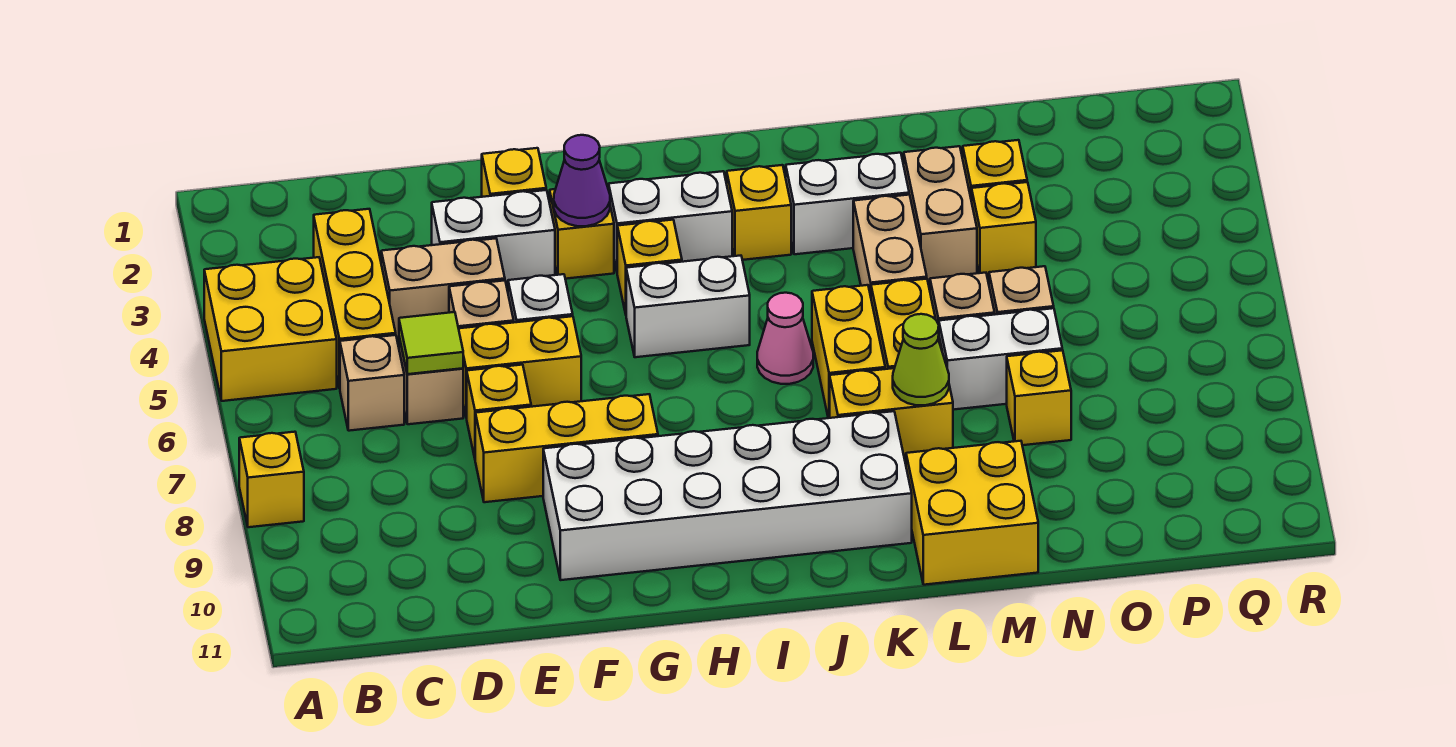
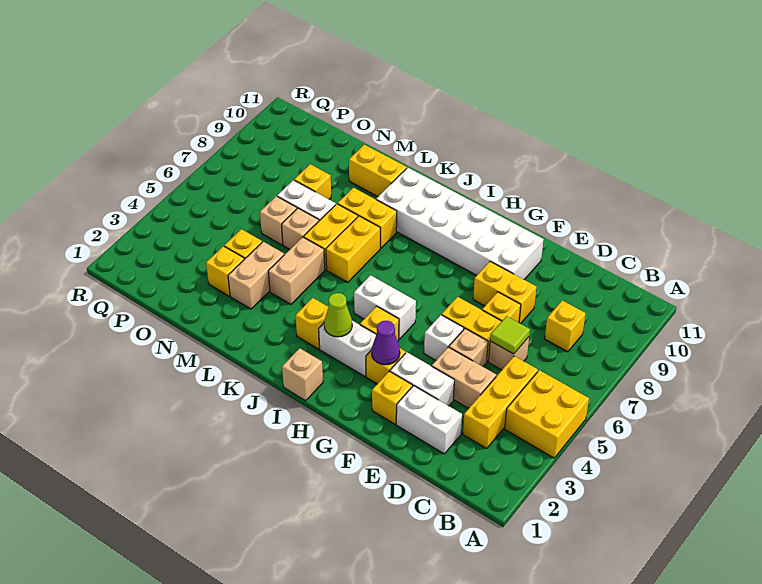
yellow 1x1 brick [239,432,304,527] -> yellow 1x1 brick moved to [545,300,586,352]
tan 1x1 brick [340,335,404,431] -> tan 1x1 brick moved to [282,348,323,401]
yellow 1x3 brick [475,394,658,502] -> yellow 1x2 brick [473,262,536,324]
pink 1x1 cone [757,293,813,384] -> none
white 1x2 brick [786,153,909,254] -> white 1x2 brick moved to [396,386,462,454]
lime 1x1 cone [893,314,949,405] -> lime 1x1 cone moved to [324,293,352,337]
yellow 2x2 brick [906,441,1038,585] -> yellow 1x2 brick [349,145,407,197]

